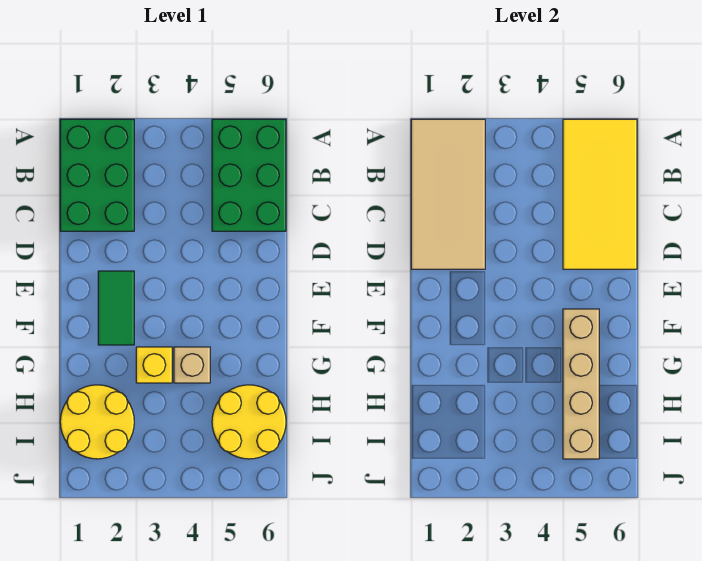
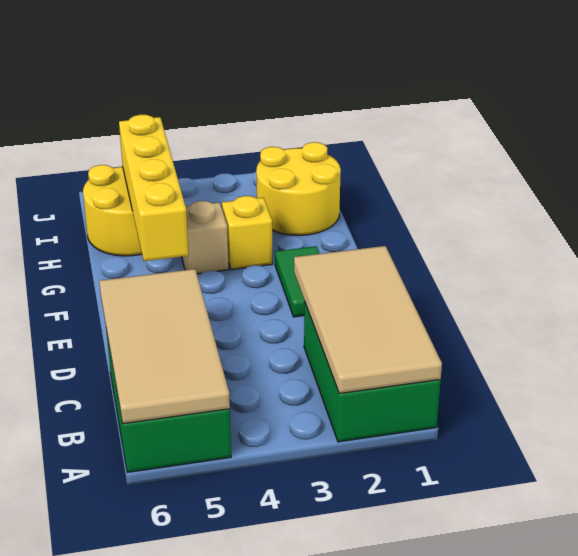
yellow 2x4 tile [563,119,637,269] -> tan 2x4 tile [99,269,230,424]
tan 1x4 brick [563,309,599,459] -> yellow 1x4 brick [119,115,189,261]

